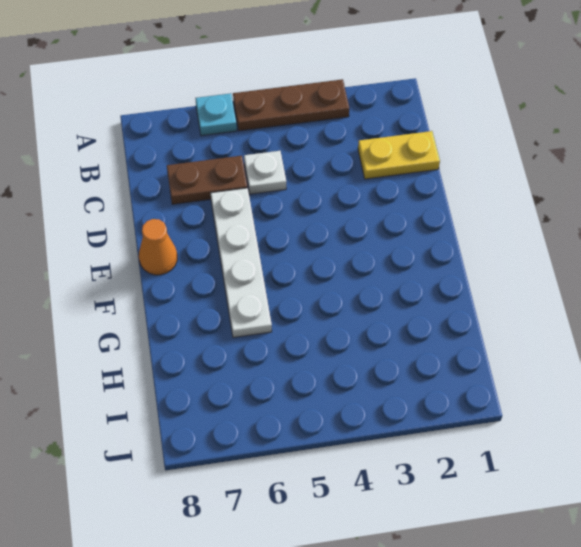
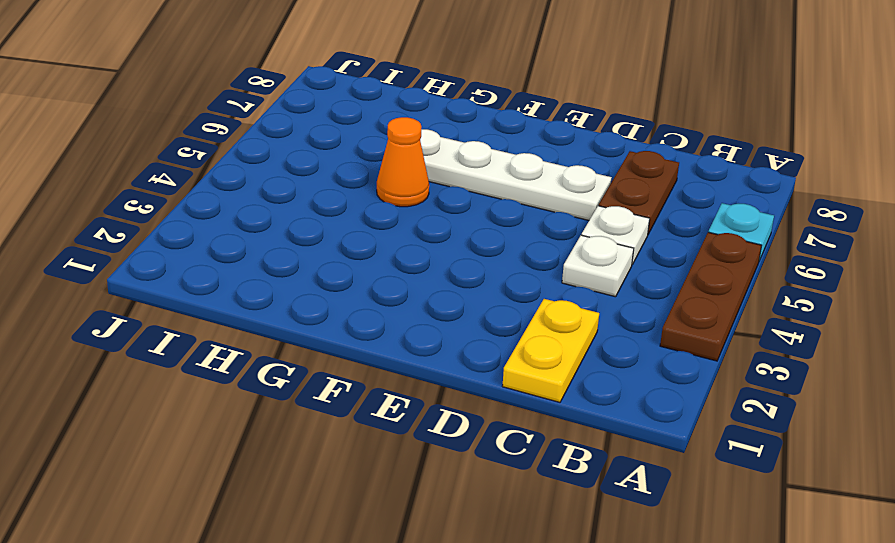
none -> white 1x1 plate [562,235,634,297]
orange 1x1 cone [139,219,177,275] -> orange 1x1 cone moved to [377,117,429,207]

